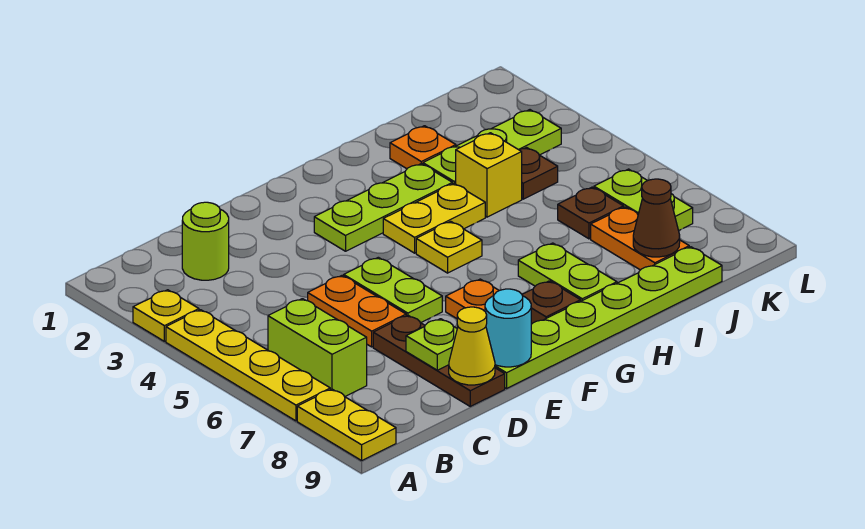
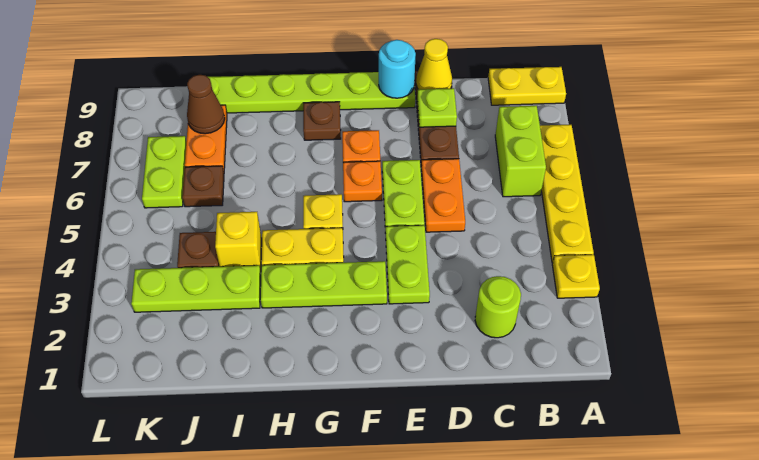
yellow 1x2 plate [297,389,396,461] -> yellow 1x2 plate turned to [488,67,566,105]
lime 1x2 plate [518,243,617,301] -> lime 1x2 plate moved to [386,225,430,304]
orange 1x1 plate [390,126,456,169] -> orange 1x1 plate moved to [343,161,382,202]

